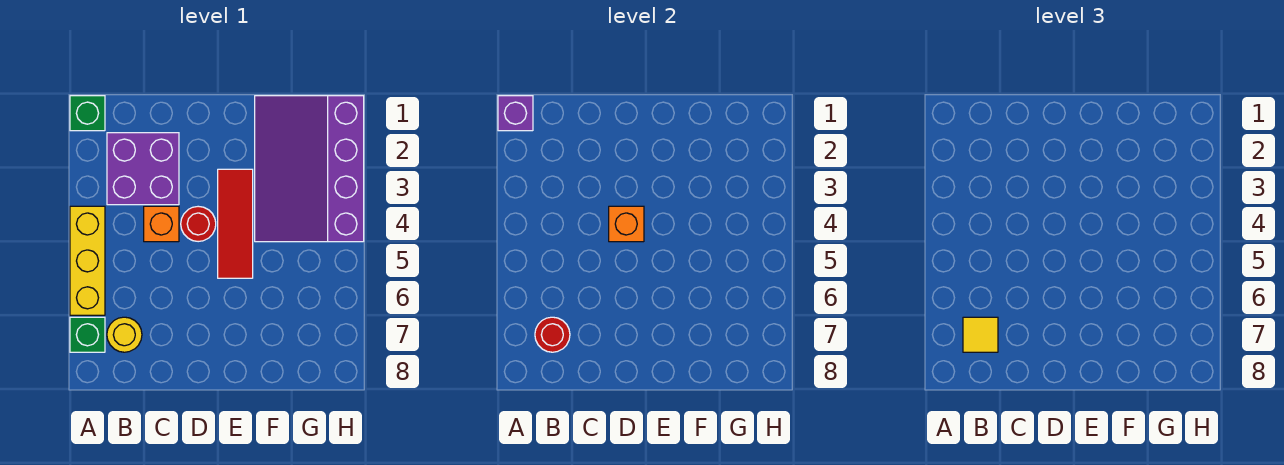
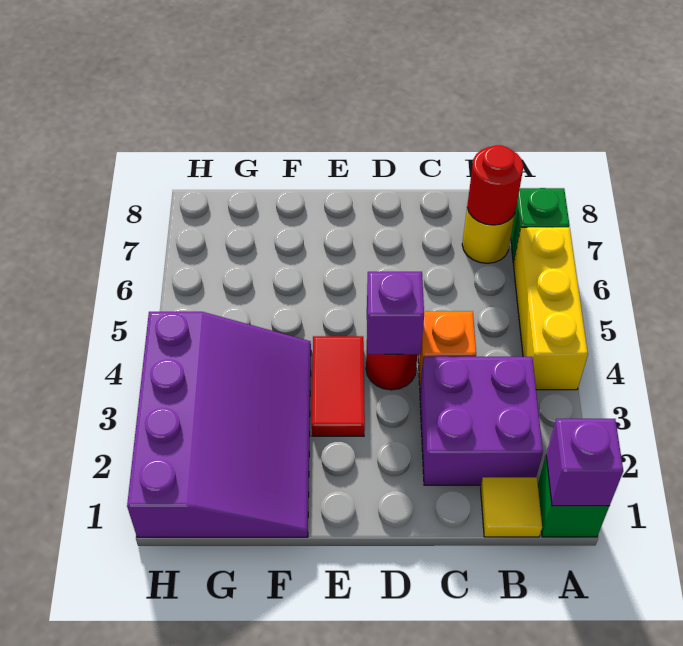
yellow 1x1 tile [963,317,998,352] -> yellow 1x1 tile moved to [481,477,542,537]
orange 1x1 brick [609,206,644,242] -> purple 1x1 brick [367,272,424,354]
red 1x3 tile [218,169,253,278] -> red 1x2 tile [312,336,365,436]

